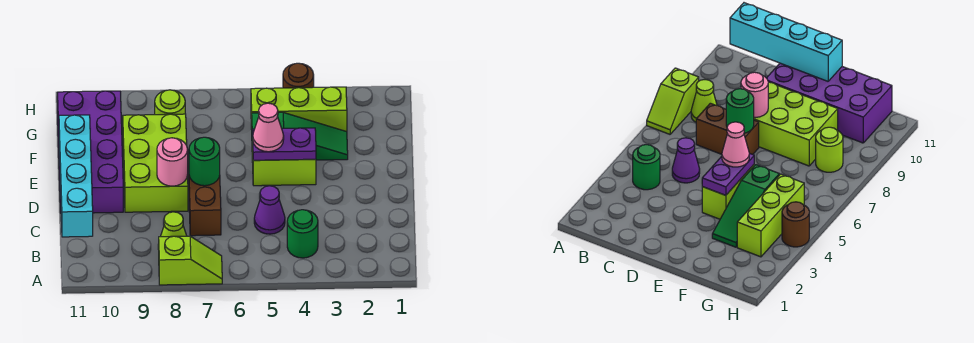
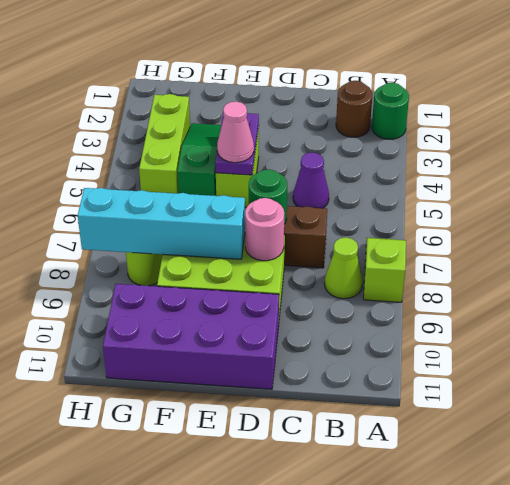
green 1x1 round brick [287,210,318,258] -> green 1x1 round brick moved to [372,83,409,139]
cyan 1x4 brick [59,115,93,237] -> cyan 1x4 brick moved to [78,188,245,259]
brown 1x1 round brick [283,63,314,88] -> brown 1x1 round brick moved to [336,81,372,137]

